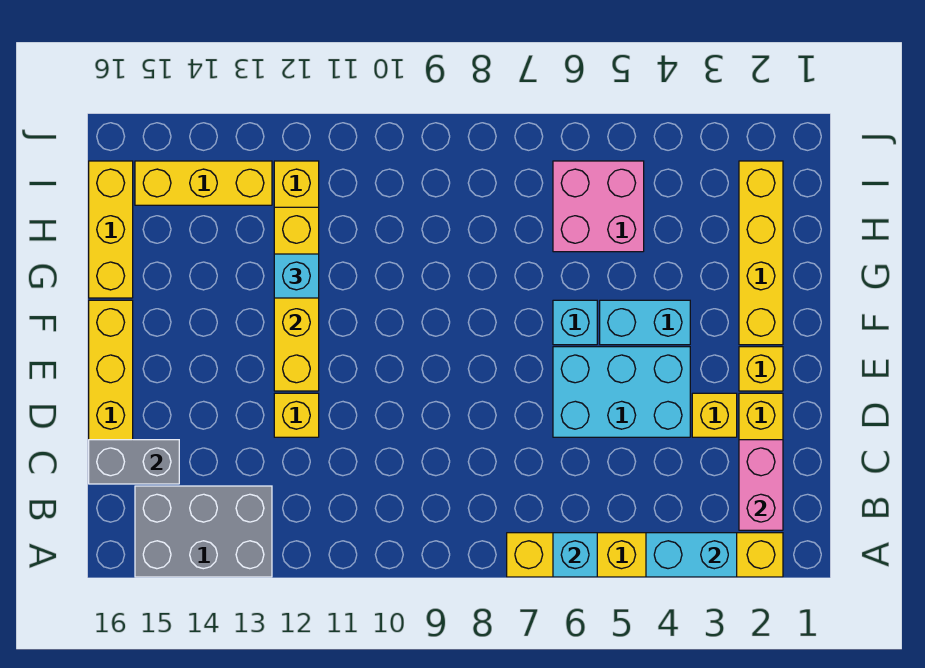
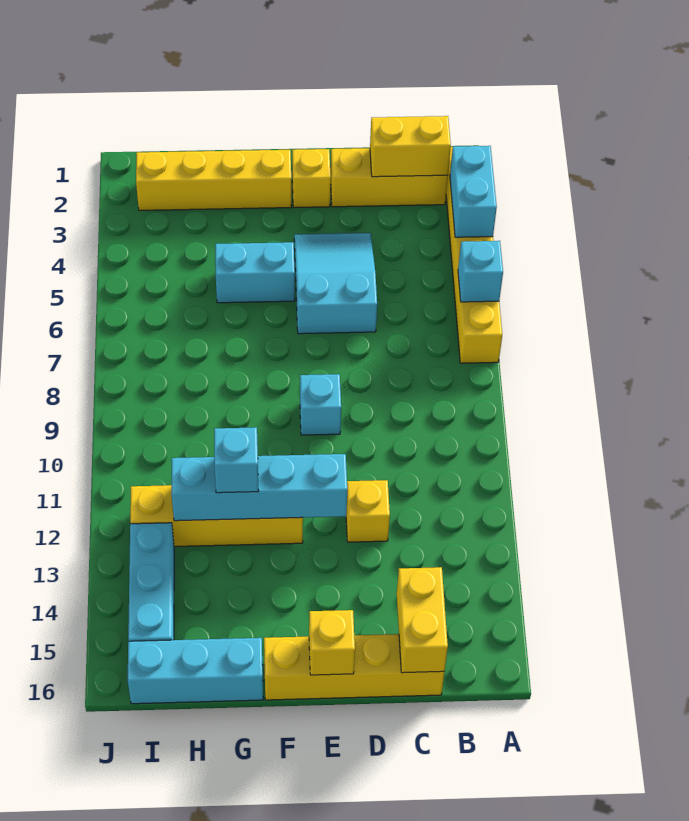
grey 2x3 brick [135,486,272,577] -> none
pink 1x2 brick [739,440,783,530] -> yellow 1x2 brick [370,116,451,177]
grey 1x2 brick [89,440,179,484] -> yellow 1x2 brick [397,567,448,673]
yellow 1x1 brick [692,393,737,437] -> yellow 1x1 brick moved to [309,610,355,675]
cyan 2x3 brick [553,347,690,437] -> cyan 2x3 slope [294,233,377,334]
yellow 1x4 brick [274,207,319,391] -> cyan 1x4 brick [171,454,347,521]
cyan 1x2 brick [600,300,690,345] -> cyan 1x2 brick turned to [215,242,295,303]
cyan 1x1 brick [553,300,597,345] -> cyan 1x1 brick moved to [300,374,341,435]
yellow 1x3 brick [89,161,133,298] -> cyan 1x3 brick [128,638,263,704]
pink 2x2 brick [553,161,644,252] -> none
yellow 1x3 brick [135,161,272,205] -> cyan 1x3 brick [128,523,174,641]

